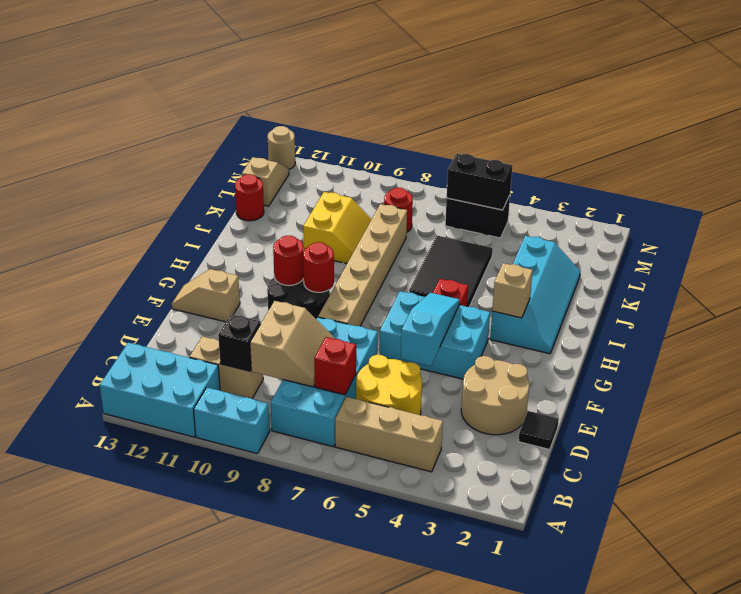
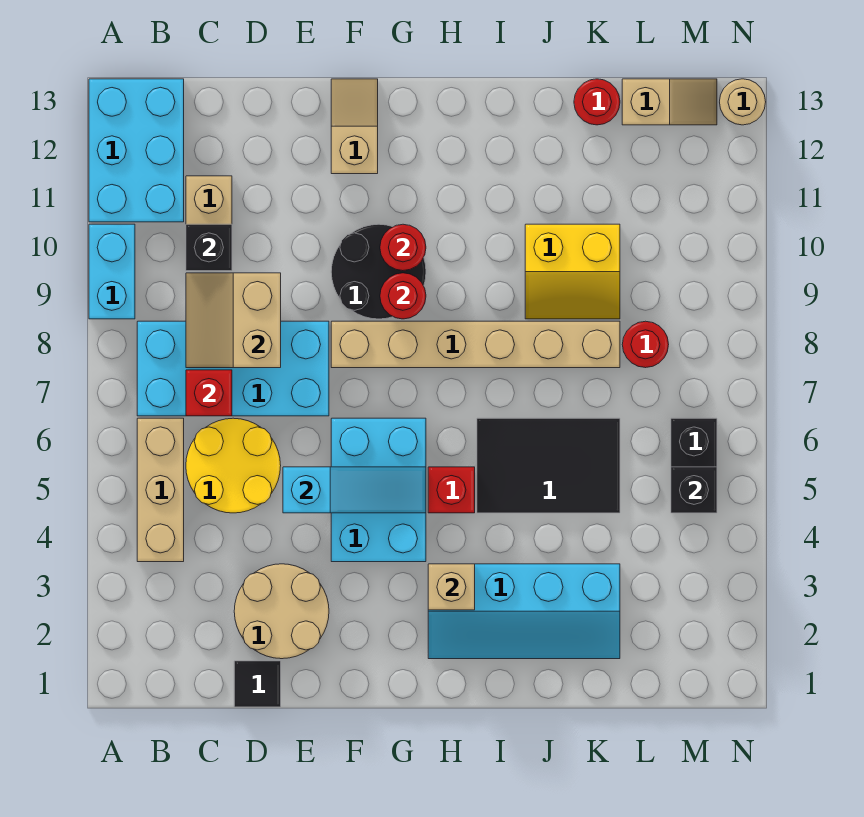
tan 2x2 slope [250,301,335,387] -> tan 2x2 slope turned to [186,273,281,368]
black 1x2 brick [447,154,513,210] -> black 1x1 brick [671,467,717,513]

